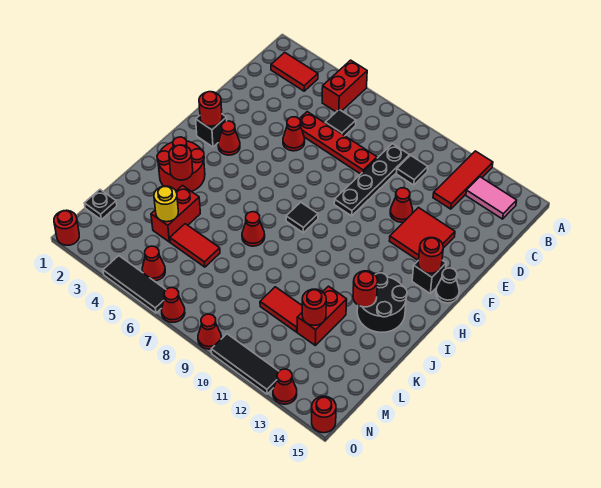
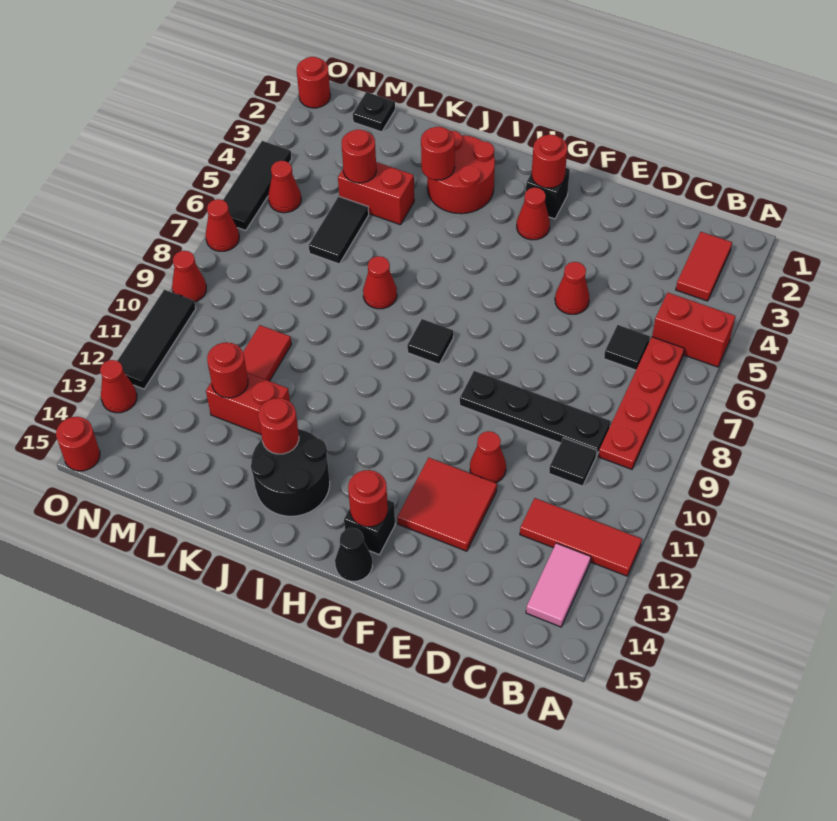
red 1x4 plate [299,112,377,174] -> red 1x4 plate moved to [598,337,685,469]
yellow 1x1 round brick [154,186,178,222] -> red 1x1 round brick [342,129,376,183]
red 1x2 tile [170,224,220,267] -> black 1x2 tile [309,196,369,264]

